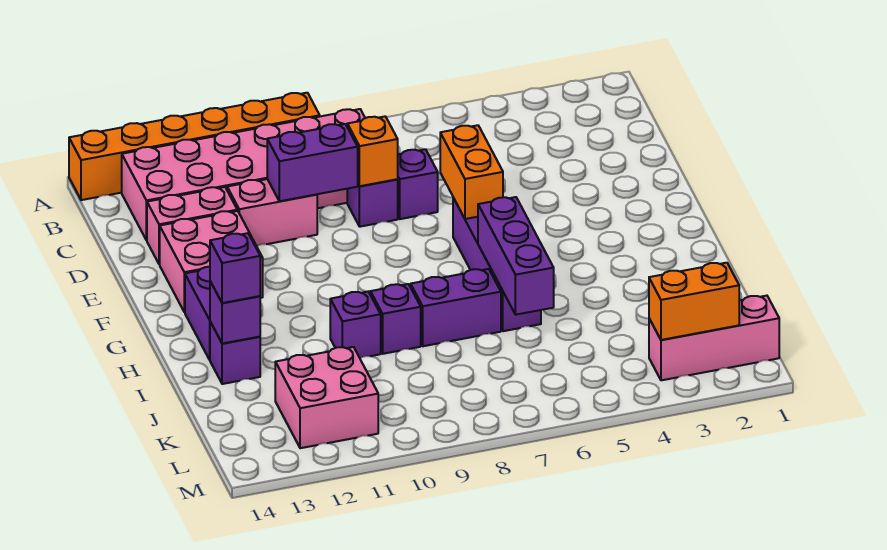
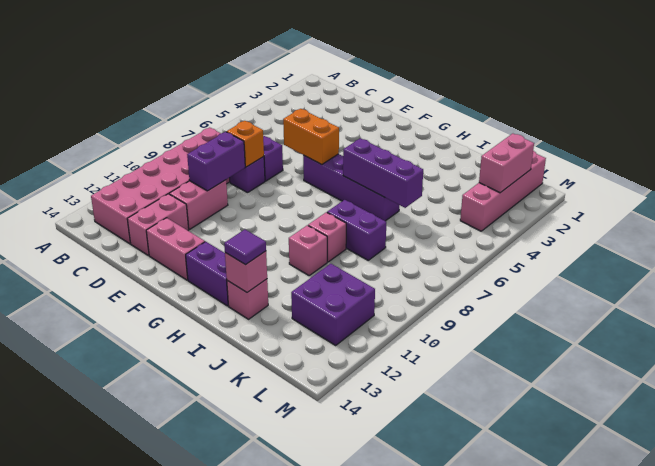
orange 1x6 brick [69,93,320,200] -> none
pink 2x2 brick [160,211,263,312] -> pink 1x2 brick [146,218,205,280]
purple 1x2 brick [411,269,501,346] -> purple 1x2 brick turned to [327,200,386,260]
purple 1x1 brick [370,284,421,354] -> pink 1x1 brick [308,212,346,262]
purple 1x1 brick [330,292,381,358] -> pink 1x1 brick [289,225,327,275]
purple 1x1 brick [210,322,260,384] -> pink 1x1 brick [227,279,268,319]
purple 1x1 brick [210,281,260,344] -> pink 1x1 brick [225,251,267,292]
purple 1x1 brick [210,233,260,303] -> purple 1x1 tile [224,230,266,265]
pink 2x2 brick [275,347,378,448] -> purple 2x2 brick [291,264,375,345]
pink 1x3 brick [649,296,779,380] -> pink 1x4 brick [460,151,546,231]
orange 1x2 brick [649,263,739,340] -> pink 1x2 brick [479,134,534,193]

